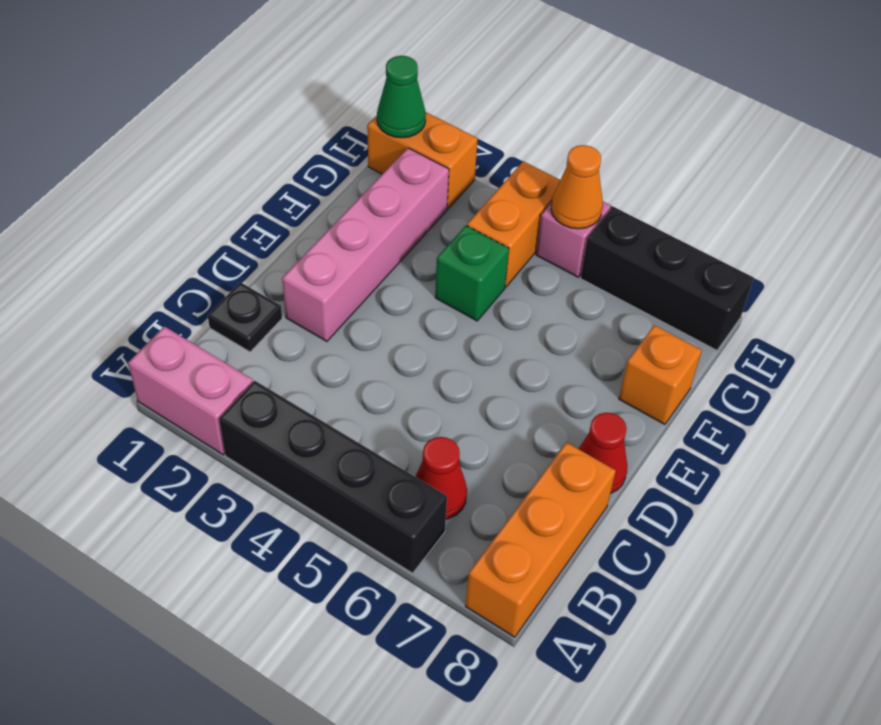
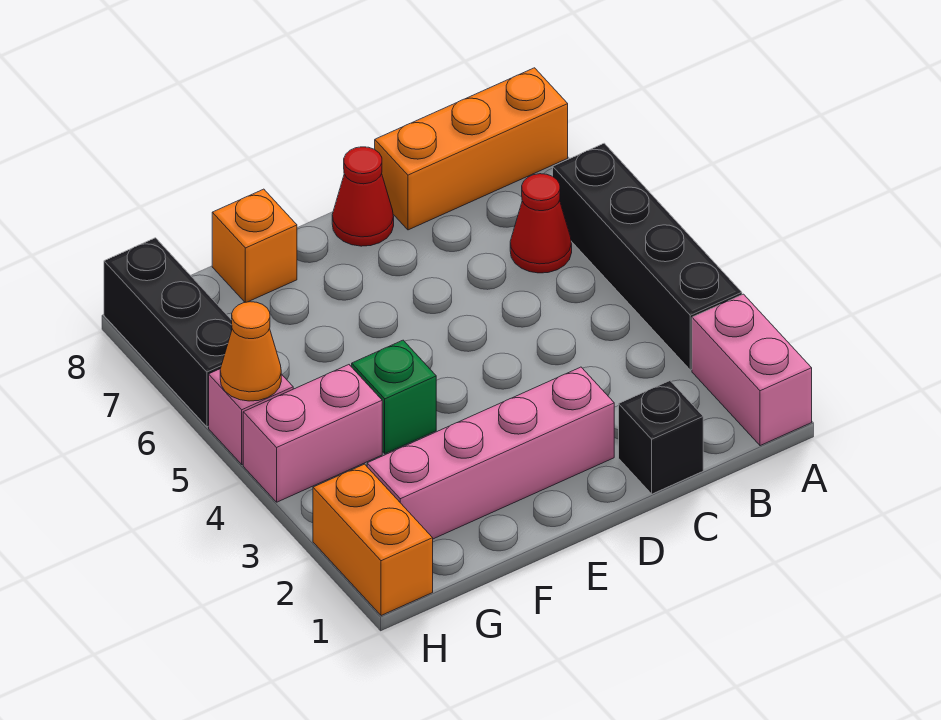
black 1x1 plate [208,282,282,352] -> black 1x1 brick [619,381,703,494]
orange 1x2 brick [467,161,560,287] -> pink 1x2 brick [243,365,382,502]
green 1x1 cone [377,56,426,138] -> none

